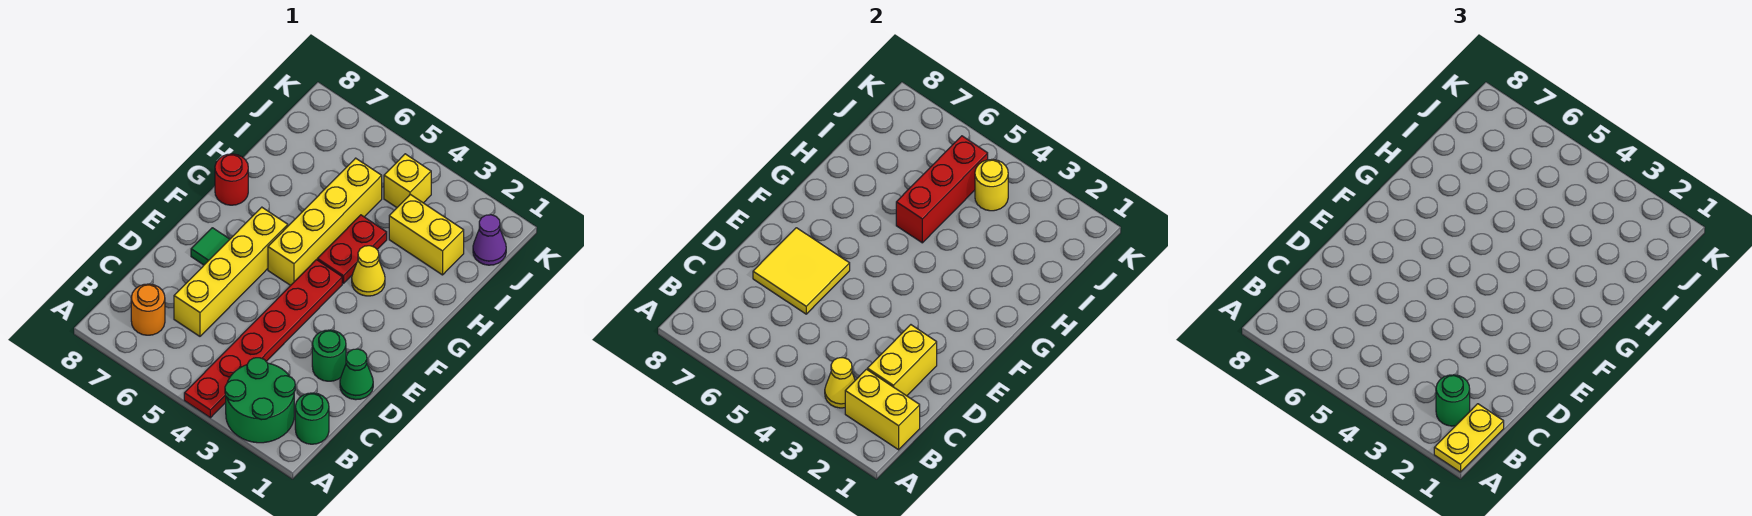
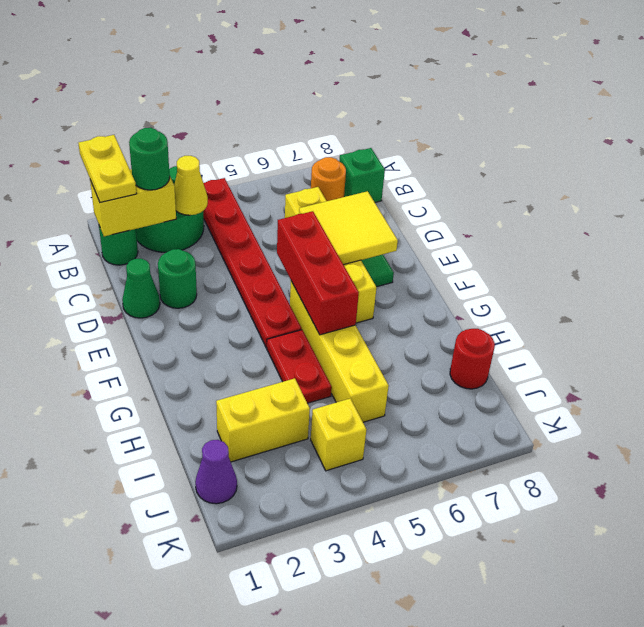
none -> green 1x1 brick [339,148,385,202]
yellow 1x2 brick [867,325,937,396] -> none
yellow 1x1 cone [352,246,385,296] -> none
red 1x1 round brick [215,154,248,205] -> red 1x1 round brick moved to [450,329,495,389]
red 1x3 brick [896,136,988,243] -> red 1x3 brick moved to [277,211,359,335]
yellow 1x1 round brick [975,159,1008,211] -> none

